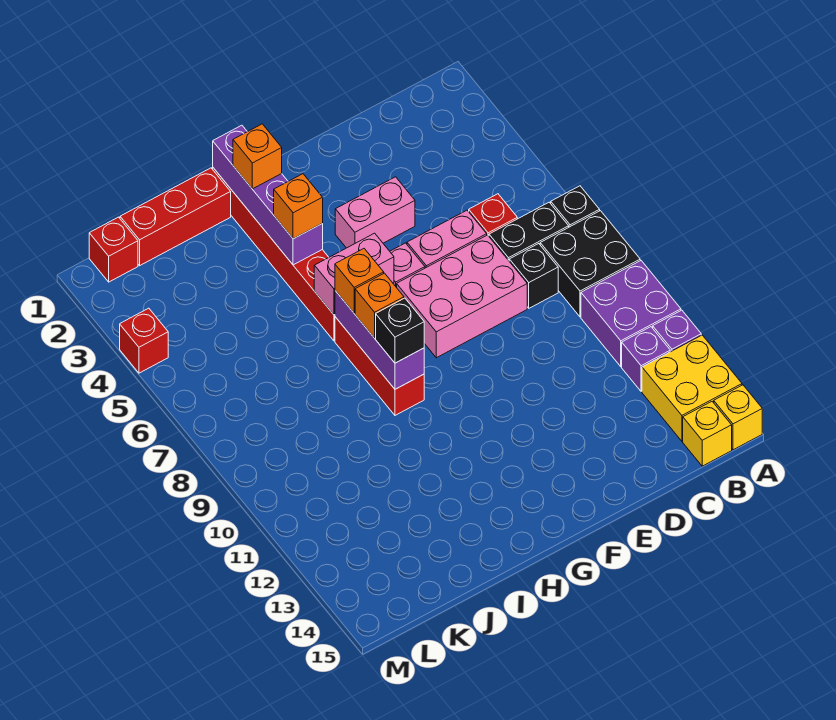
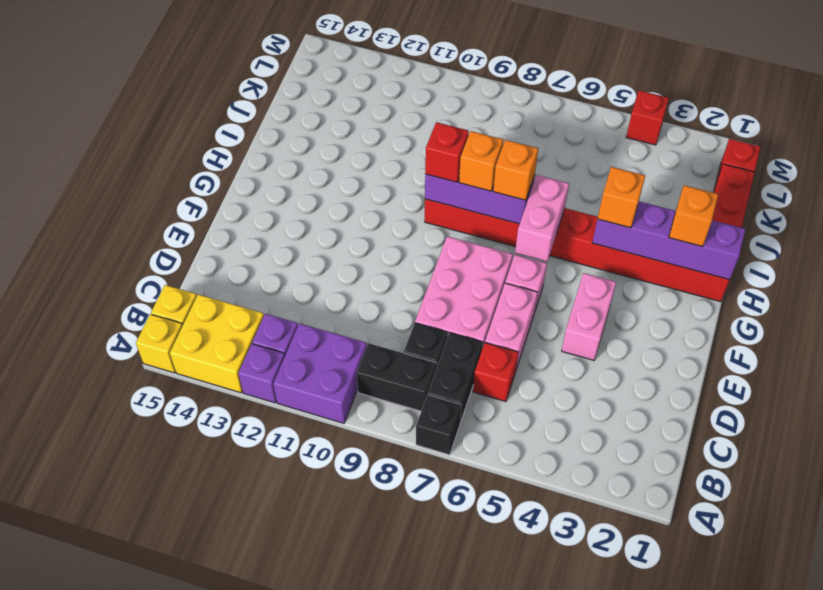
black 2x2 brick [540,211,640,317] -> black 1x2 brick [357,343,437,411]
black 1x1 brick [376,298,424,363] -> red 1x1 brick [425,122,469,182]

